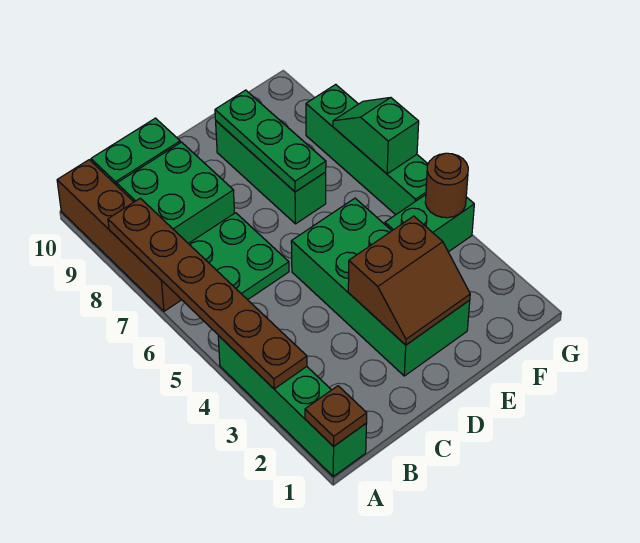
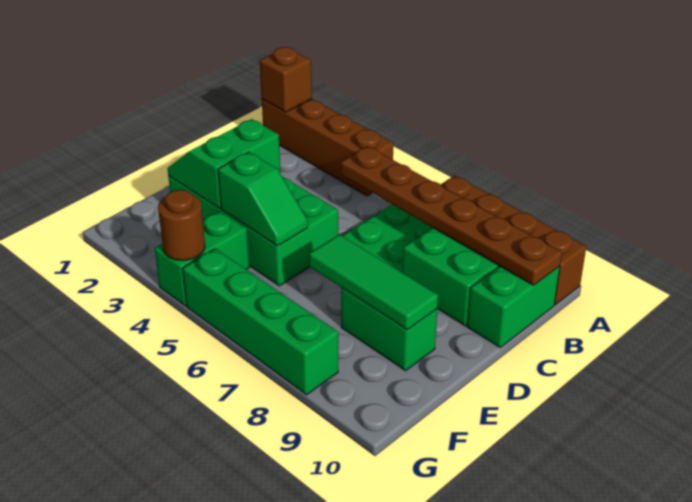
green 1x4 brick [218,336,367,476] -> brown 1x4 brick [262,99,394,196]
brown 1x1 plate [305,386,367,446] -> brown 1x1 brick [260,47,312,112]
brown 1x6 plate [108,198,307,389] -> brown 1x6 plate moved to [341,146,562,285]
brown 2x2 slope [348,216,470,345] -> green 2x2 slope [167,119,281,209]
green 1x3 brick [216,121,326,224] -> green 1x2 brick [341,288,437,371]
green 1x3 plate [215,90,326,192] -> green 1x3 tile [309,234,438,330]
green 1x2 slope [333,98,419,174] -> green 1x2 slope moved to [218,152,308,246]

